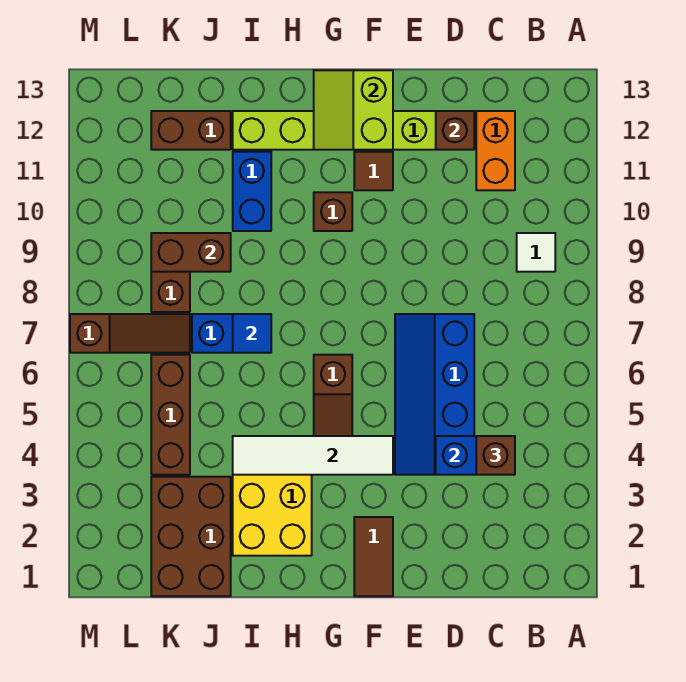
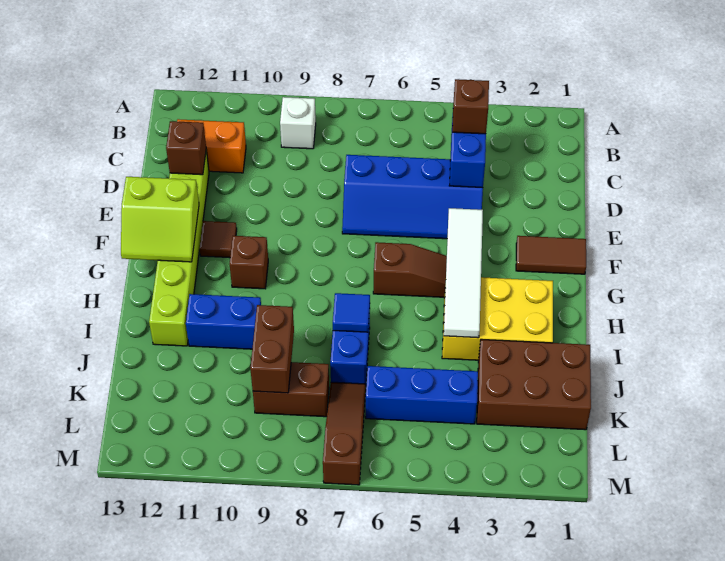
white 1x1 tile [517,233,555,272] -> white 1x1 brick [280,97,316,149]
brown 1x2 brick [151,111,231,150] -> none
brown 1x3 brick [151,355,190,475] -> blue 1x3 brick [366,366,478,424]

